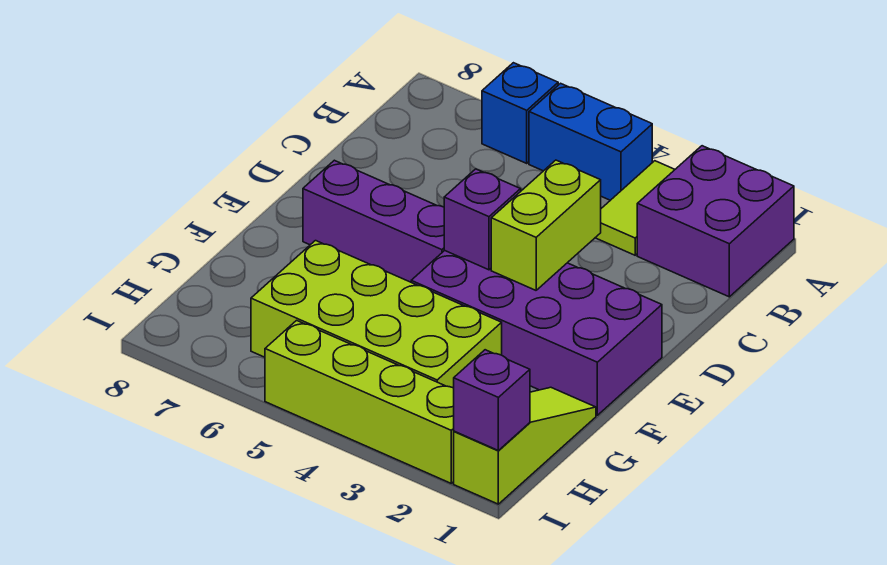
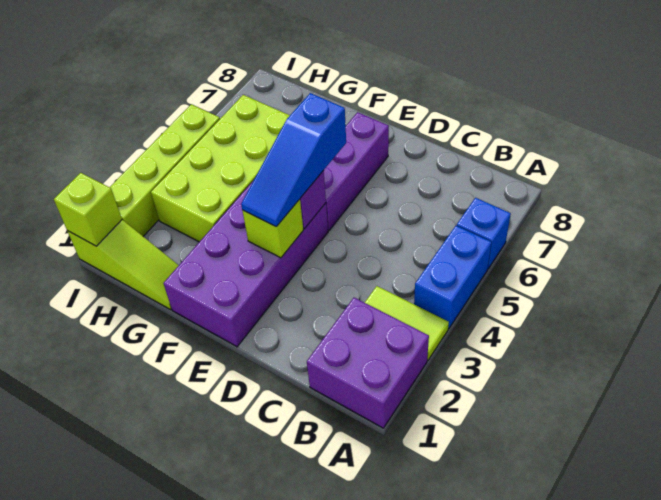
lime 1x2 brick [491,160,601,290] -> lime 1x1 brick [242,199,303,258]
none -> blue 1x3 slope [241,93,346,227]
purple 1x1 brick [454,350,530,450] -> lime 1x1 brick [54,173,122,246]

